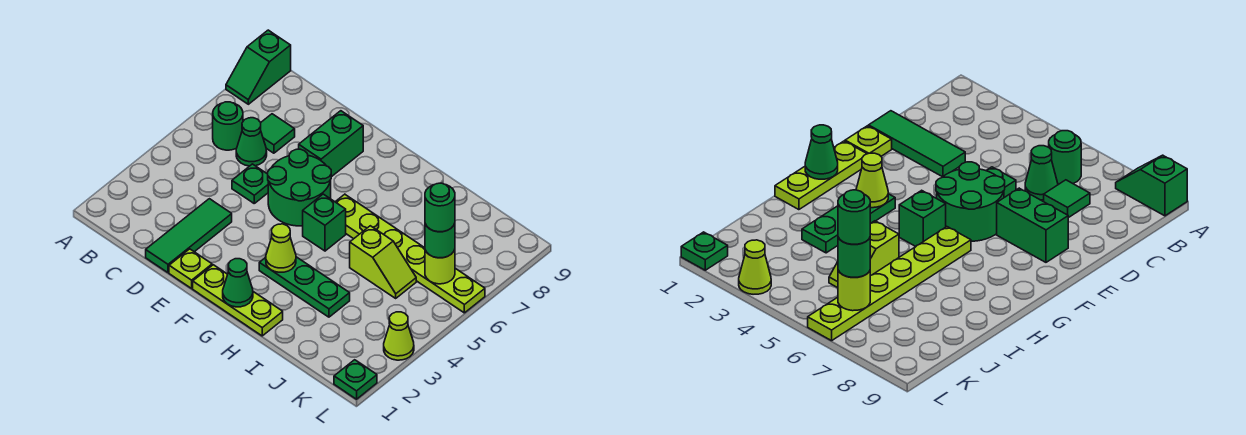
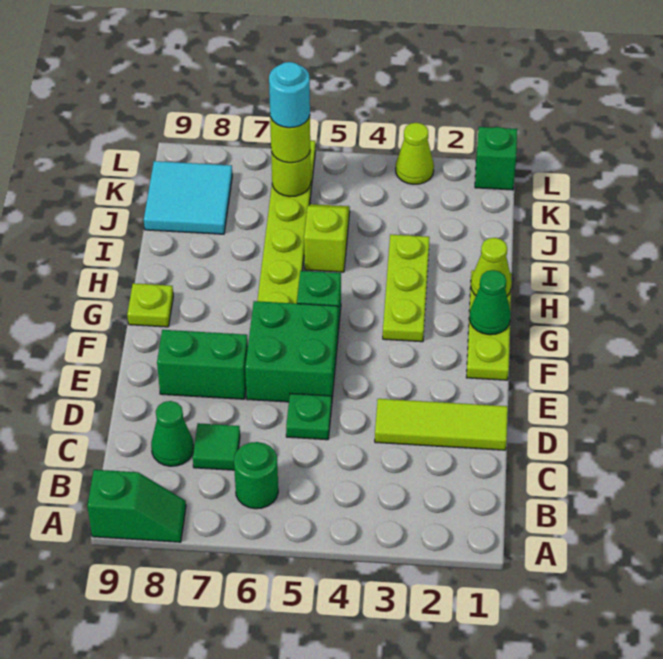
green 1x1 cone [236,118,267,166] -> green 1x1 cone moved to [151,401,194,466]
green 1x3 tile [146,199,232,273] -> lime 1x3 tile [375,399,508,450]
lime 1x1 plate [169,249,212,288] -> lime 1x1 plate moved to [127,283,173,327]
green 2x2 round brick [268,149,331,226] -> green 2x2 brick [245,301,338,402]
green 1x3 plate [259,257,350,317] -> lime 1x3 plate [383,234,429,342]
lime 1x1 cone [266,224,296,272] -> lime 1x1 cone moved to [471,238,512,296]
none -> cyan 2x2 tile [144,161,232,234]
green 1x1 round brick [425,223,455,258] -> lime 1x1 round brick [270,116,310,163]
green 1x1 round brick [425,183,455,232] -> cyan 1x1 round brick [269,62,310,128]
green 1x1 plate [334,360,377,399] -> green 1x1 brick [475,127,517,190]

